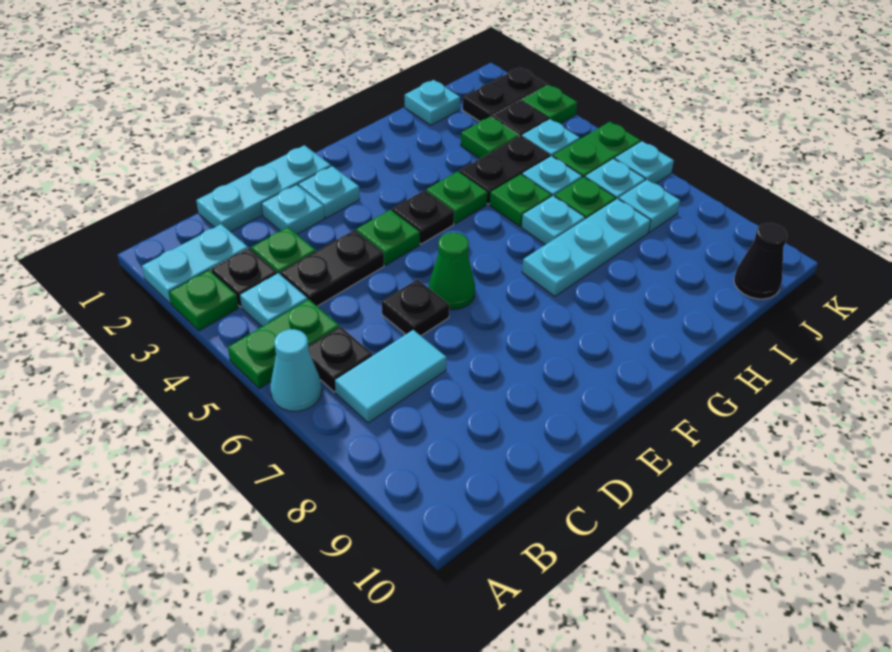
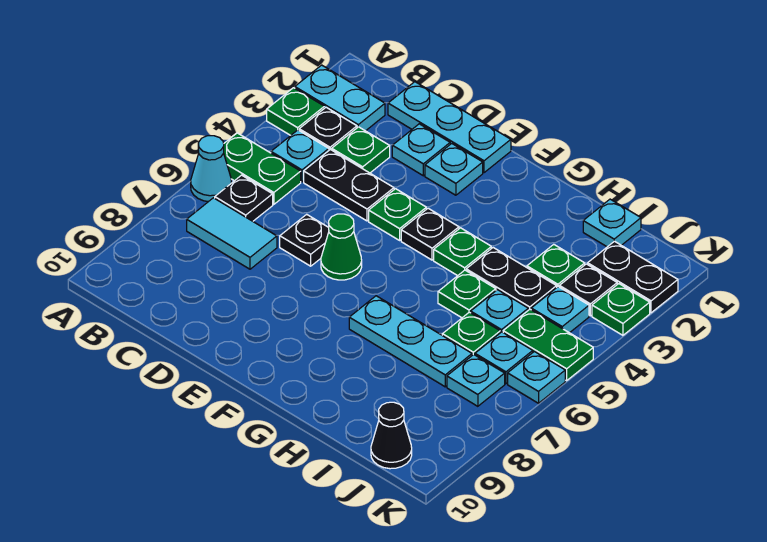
cyan 1x1 plate [522,196,585,245] -> none

